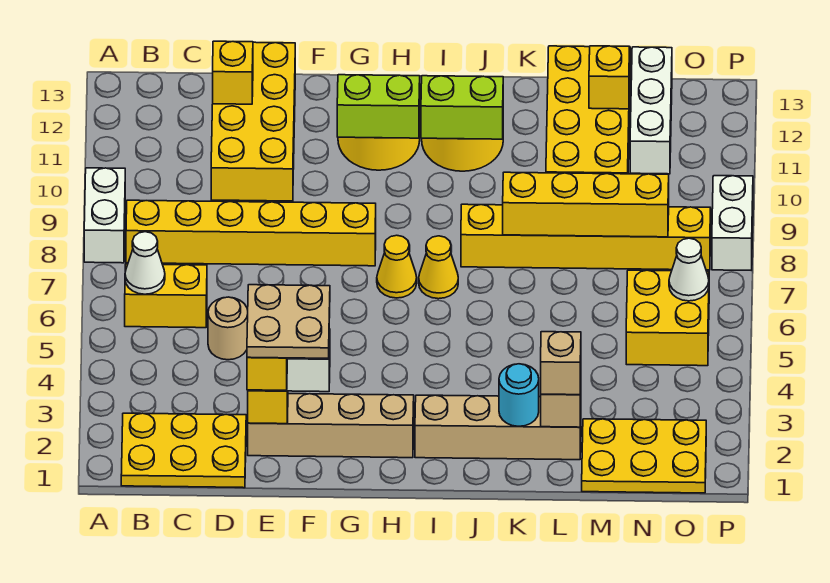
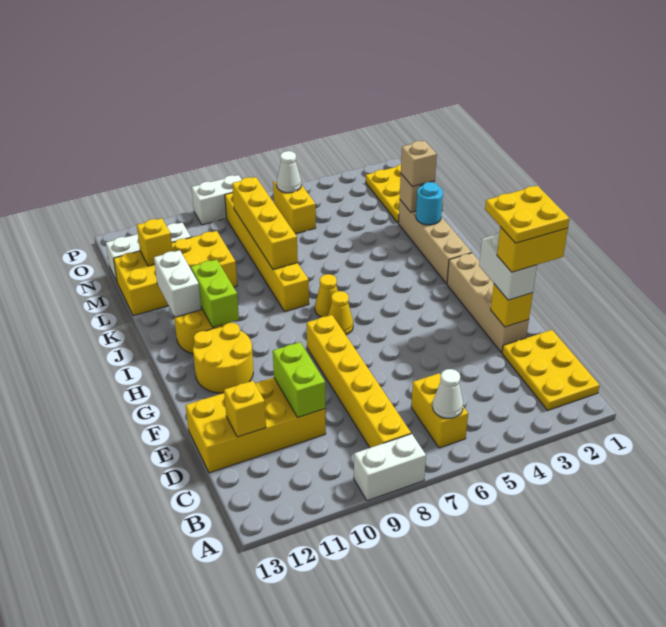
tan 1x1 round brick [208,297,248,360] -> none
tan 2x2 plate [247,285,330,358] -> yellow 2x2 plate [485,186,569,243]
lime 1x2 brick [337,75,420,138] -> lime 1x2 brick moved to [273,342,325,417]
none -> white 1x2 brick [154,250,201,317]
yellow 2x2 brick [626,270,709,366] -> yellow 1x2 brick [273,181,316,234]

